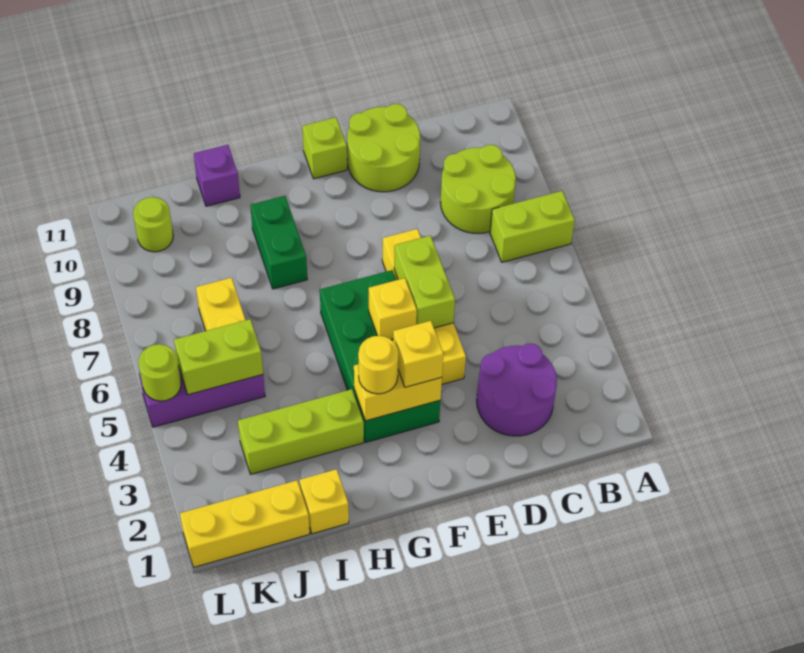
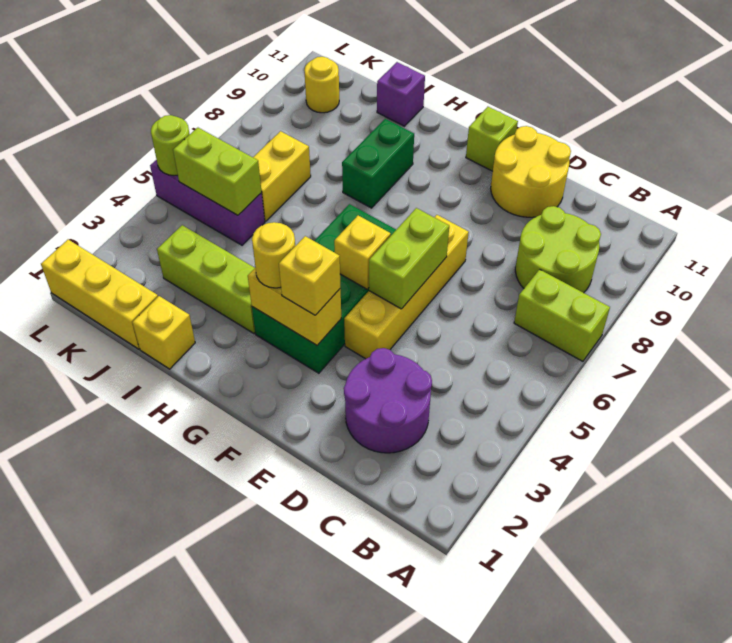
lime 2x2 round brick [347,104,420,192] -> yellow 2x2 round brick [491,126,571,217]
lime 1x1 round brick [133,197,173,252] -> yellow 1x1 round brick [304,57,339,113]

